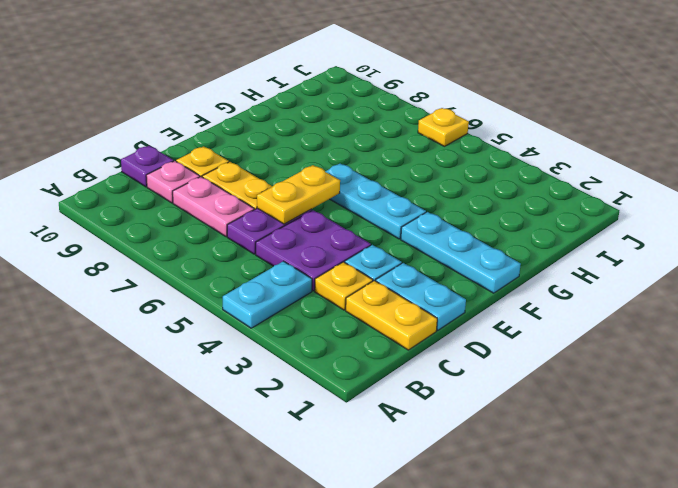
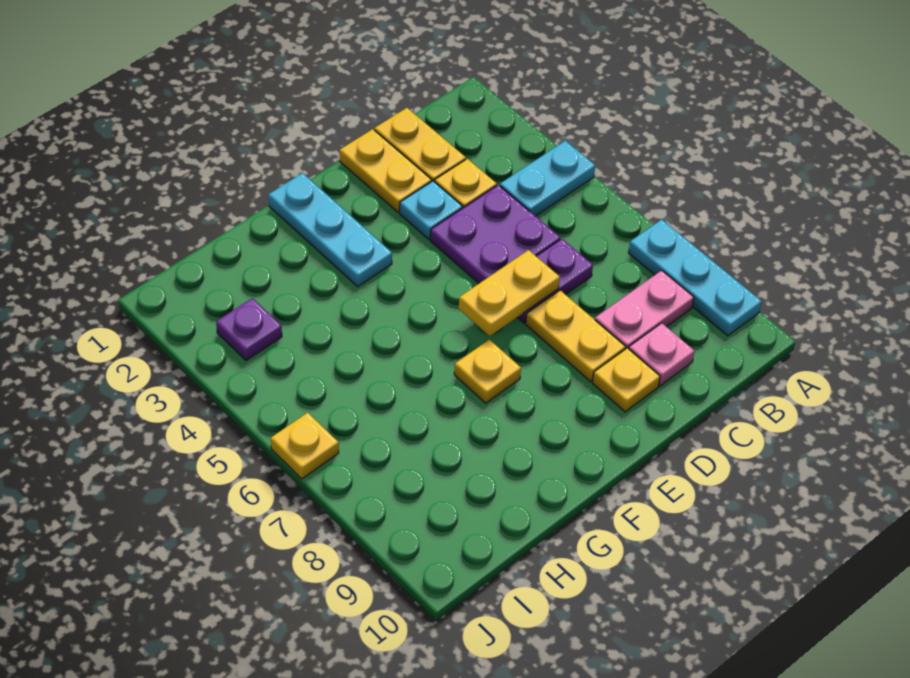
pink 1x2 plate [173,177,254,237] -> pink 1x2 plate turned to [595,270,694,349]
purple 1x1 plate [121,146,174,187] -> purple 1x1 plate moved to [216,298,282,361]
cyan 1x2 plate [376,263,466,330] -> yellow 1x2 plate [340,129,432,212]
cyan 1x3 plate [325,164,426,239] -> cyan 1x3 plate moved to [629,220,762,336]
none -> yellow 1x1 plate [454,340,521,403]

